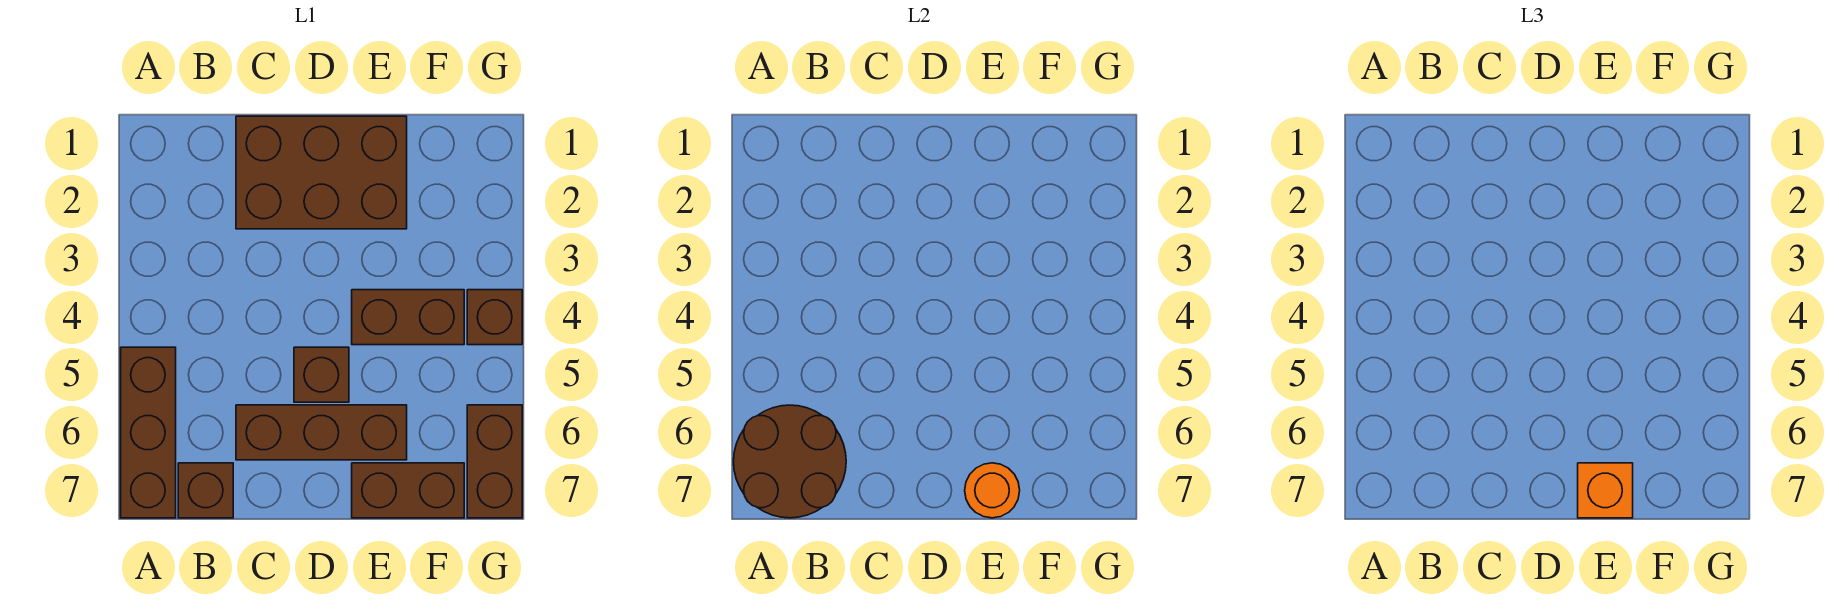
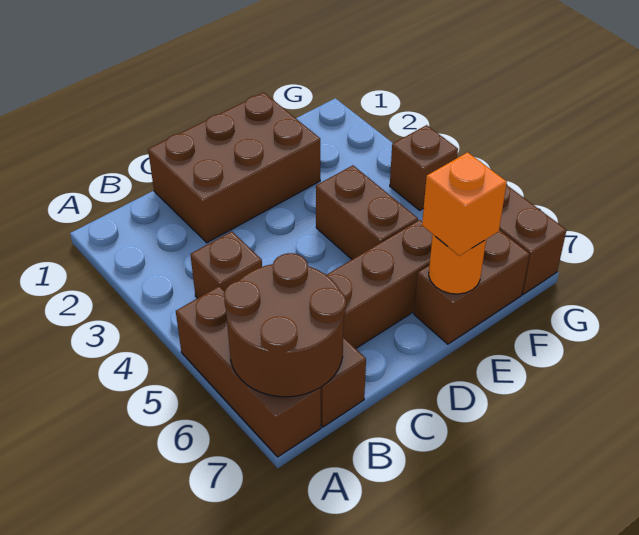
brown 1x1 brick [294,347,349,402] -> brown 1x1 brick moved to [190,231,262,298]
brown 1x2 brick [352,290,464,345] -> brown 1x2 brick turned to [316,165,418,259]

